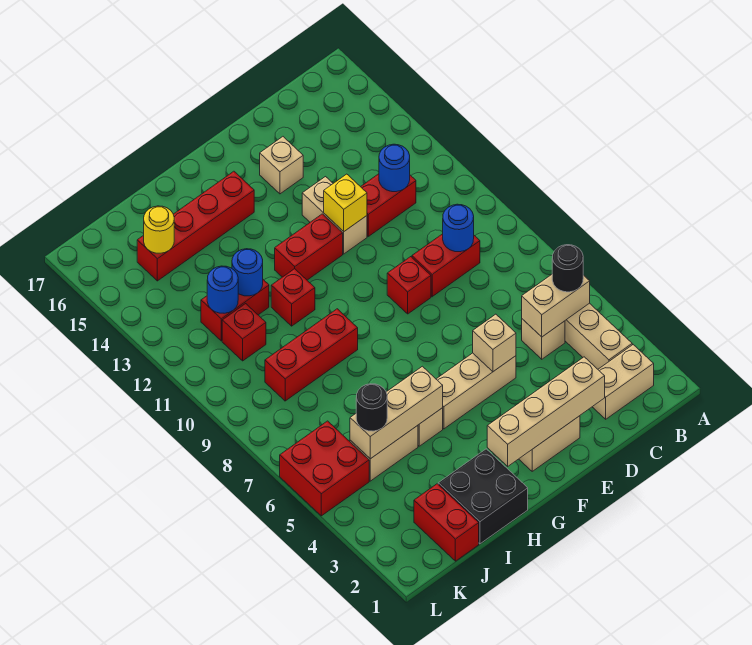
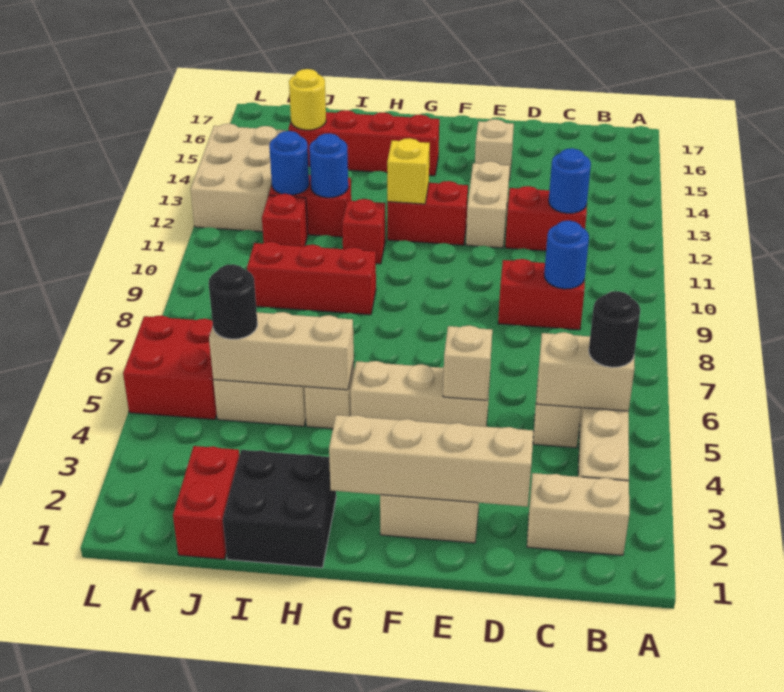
red 1x1 brick [387,257,431,314] -> none
yellow 1x1 brick [324,174,367,231] -> yellow 1x1 brick moved to [387,138,430,204]
none -> tan 2x3 brick [191,124,286,232]

